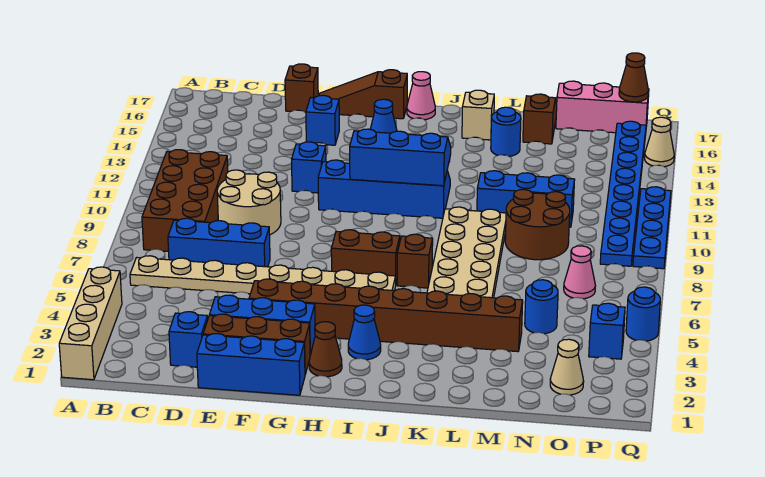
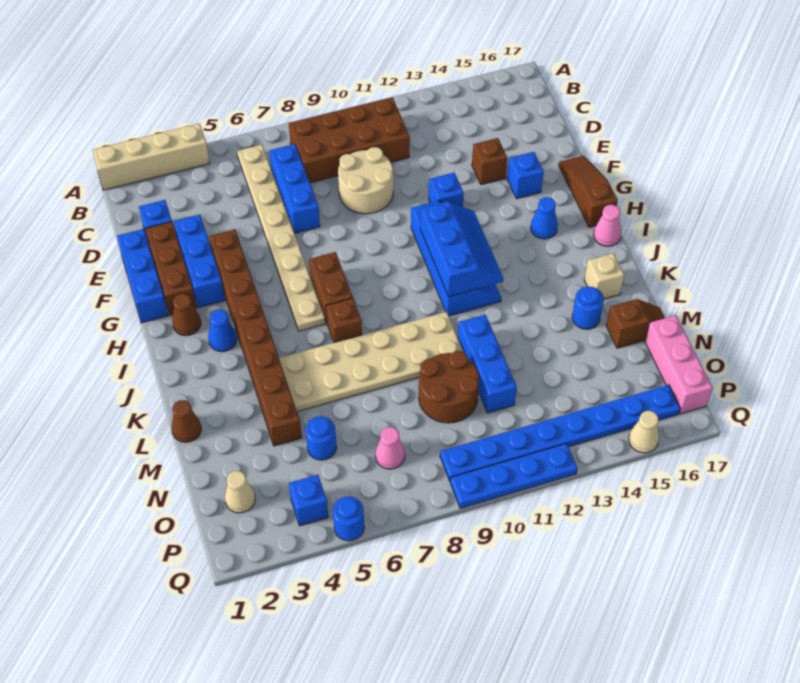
brown 1x1 brick [285,64,318,112] -> brown 1x1 brick moved to [472,138,507,185]
brown 1x1 cone [619,53,648,102] -> brown 1x1 cone moved to [171,400,201,442]

